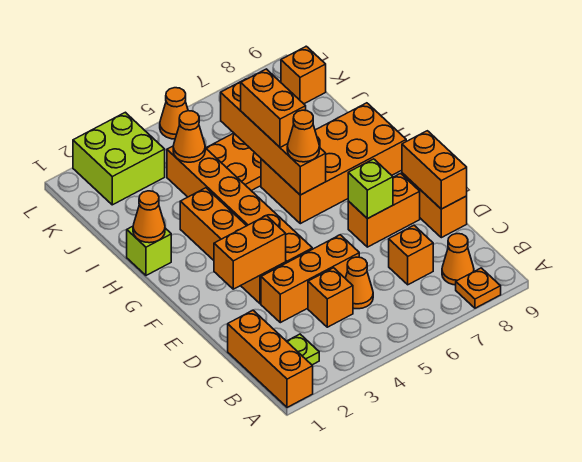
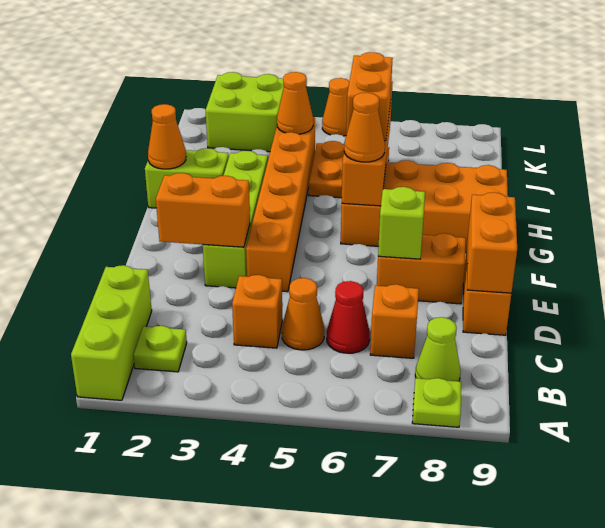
orange 1x3 brick [228,310,313,407] -> lime 1x3 brick [71,265,152,400]
orange 1x1 plate [456,268,501,308] -> lime 1x1 plate [412,378,461,427]
orange 1x1 cone [442,234,474,285] -> lime 1x1 cone [415,317,461,381]
none -> red 1x1 cone [327,281,370,353]
orange 1x3 brick [261,235,359,323] -> none
orange 1x4 brick [180,188,286,304] -> lime 1x4 brick [203,151,268,288]
lime 1x1 brick [127,226,171,275] -> lime 1x2 brick [145,148,229,208]
orange 1x1 brick [281,46,326,104] -> none

